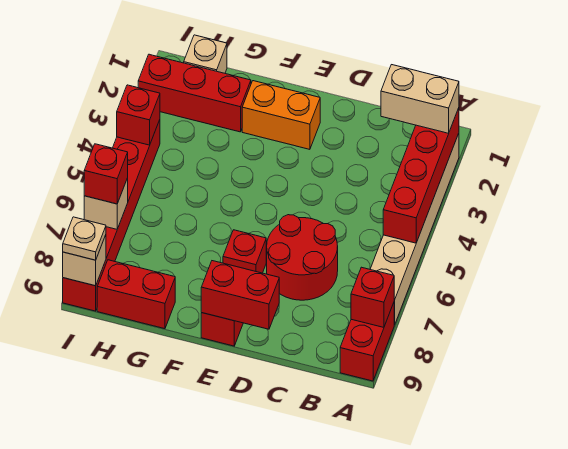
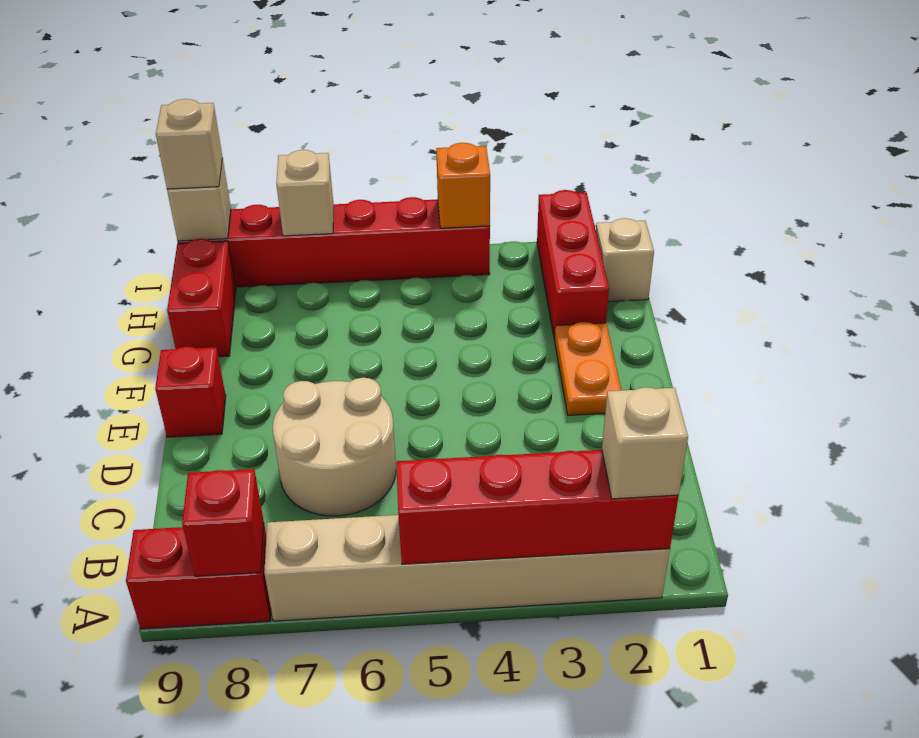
tan 1x2 brick [381,65,459,133] -> tan 1x1 brick [602,387,688,499]
red 2x2 round brick [267,215,338,300] -> tan 2x2 round brick [273,378,396,516]
red 1x2 brick [201,261,279,329] -> none
orange 1x2 brick [242,81,320,149] -> orange 1x2 plate [554,322,621,415]
red 1x1 brick [223,230,266,273] -> none
red 1x1 brick [117,85,160,145] -> orange 1x1 brick [436,143,490,228]
red 1x1 brick [84,144,128,204] -> none
tan 1x1 plate [63,217,106,260] -> tan 1x1 brick [156,99,223,189]

